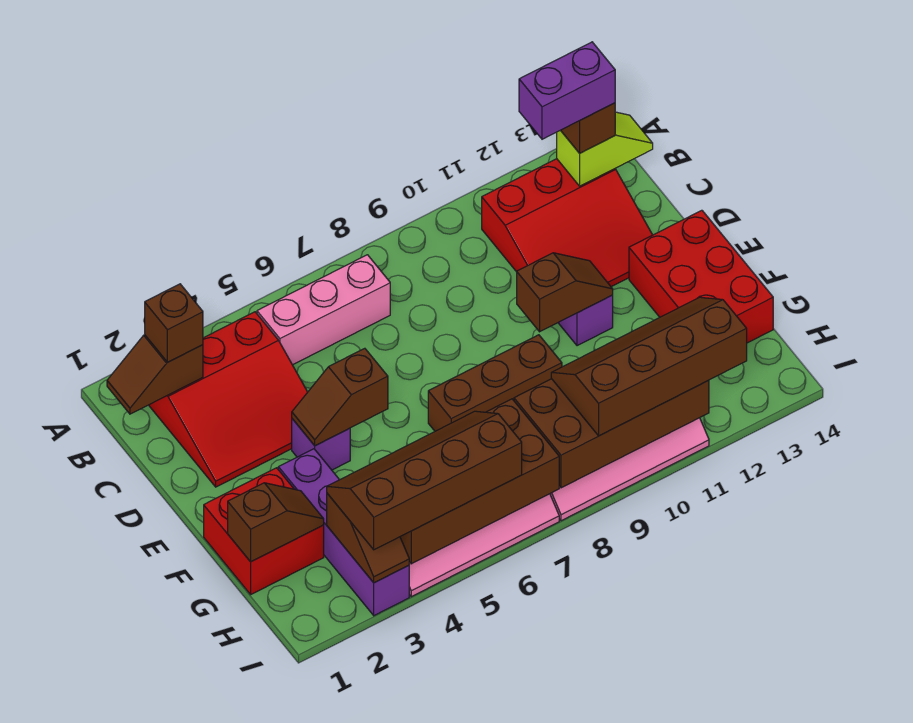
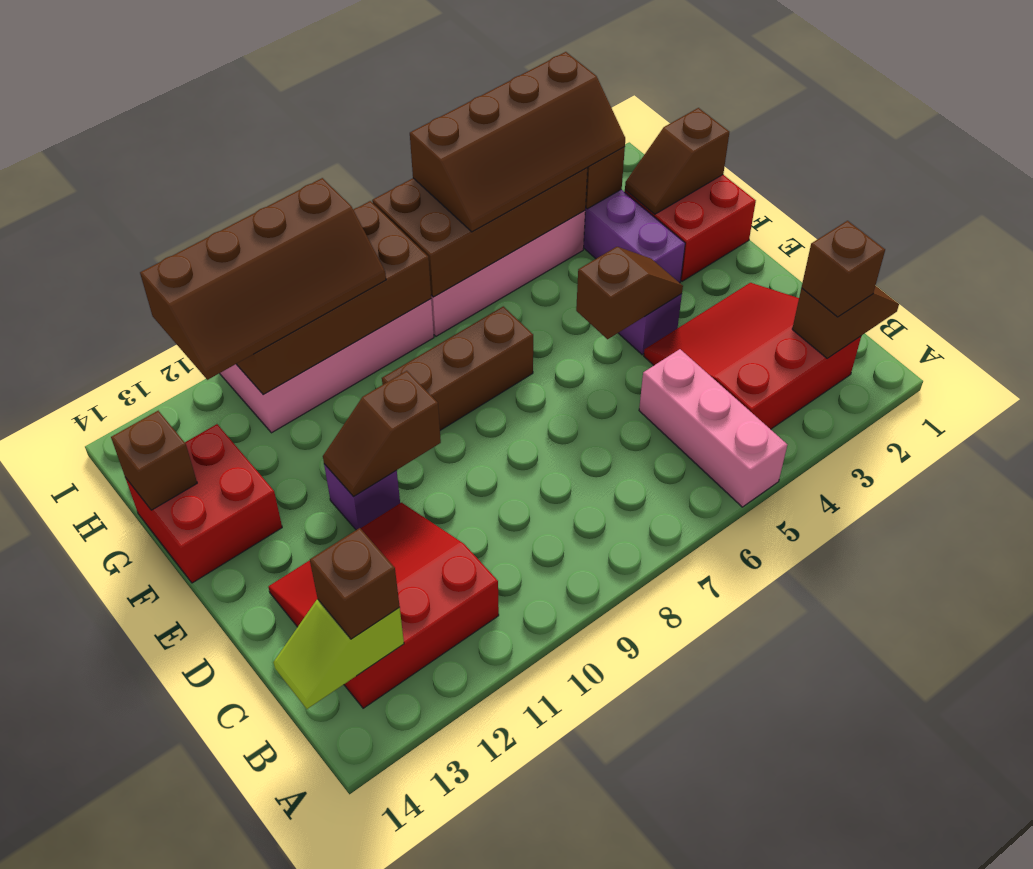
pink 1x3 brick [257,255,390,365] -> pink 1x3 brick turned to [639,349,787,507]
purple 1x2 brick [519,42,615,139] -> none
red 2x3 brick [629,210,773,343] -> red 2x2 brick [125,424,282,583]
none -> brown 1x1 brick [111,411,197,510]

